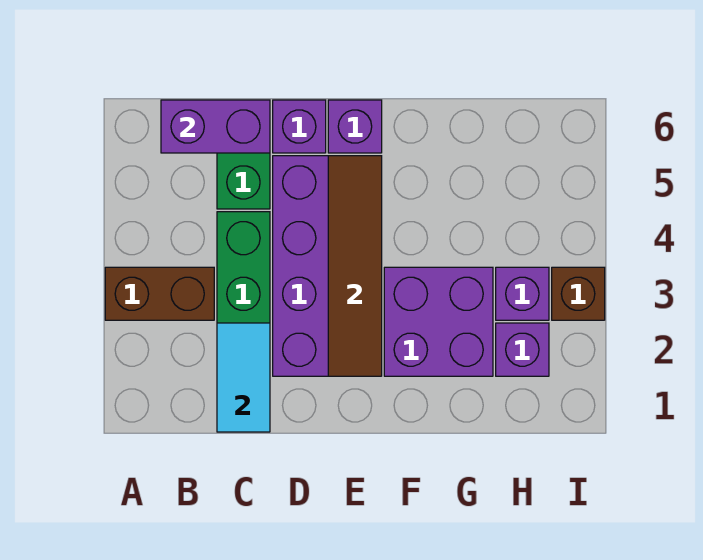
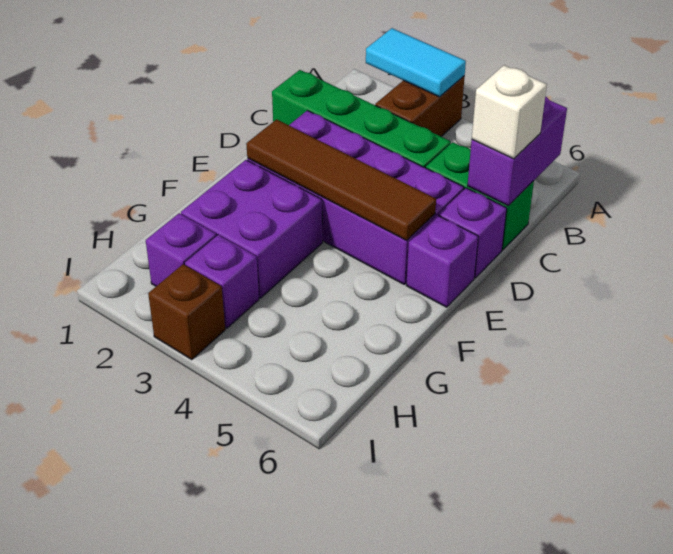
cyan 1x2 tile [217,323,270,432] -> cyan 1x2 tile moved to [366,28,466,97]
none -> white 1x1 brick [472,65,547,159]

